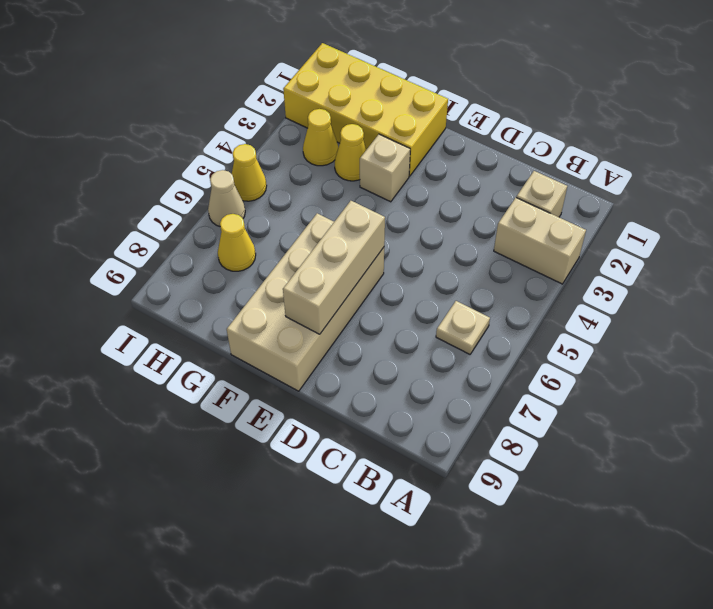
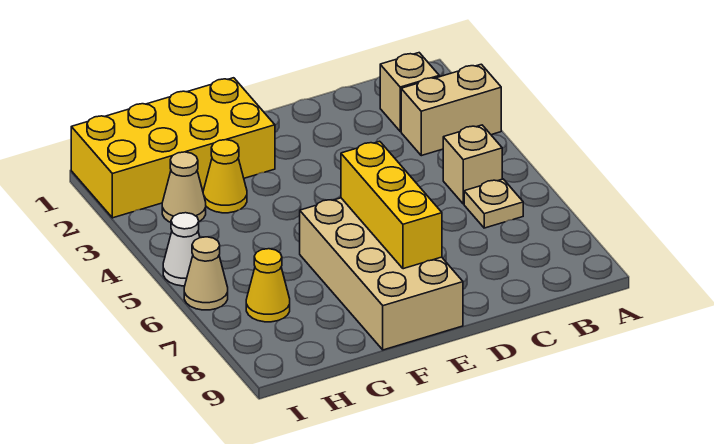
tan 1x3 brick [283,201,385,334] -> yellow 1x3 brick [341,141,442,269]
tan 1x1 brick [360,134,410,202] -> tan 1x1 brick moved to [443,125,502,204]
yellow 1x1 cone [303,109,338,166] -> tan 1x1 cone [162,152,206,222]
yellow 1x1 cone [232,144,267,201] -> white 1x1 cone [163,213,200,286]

